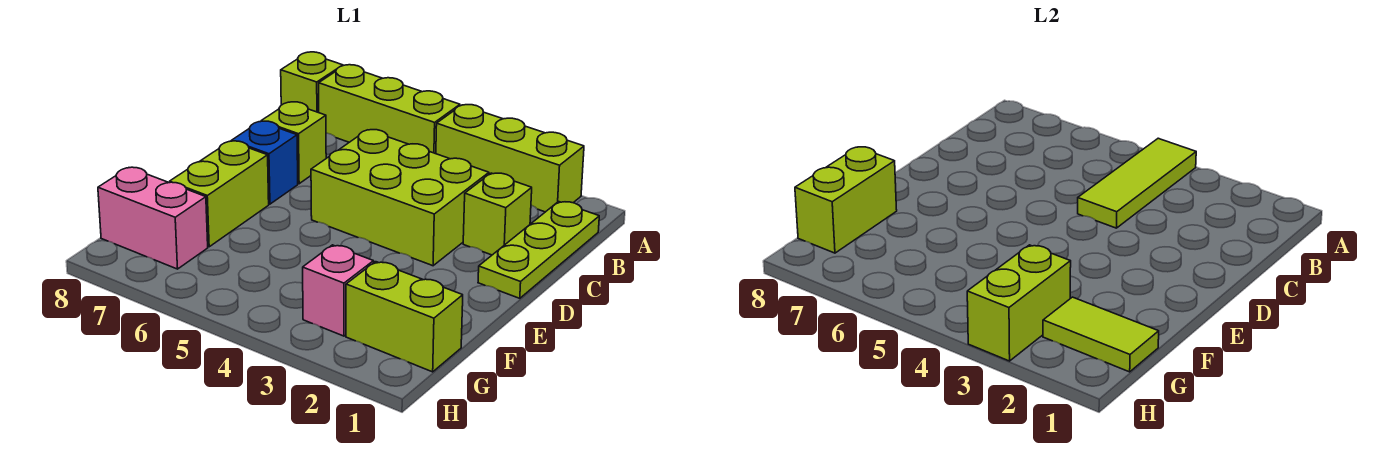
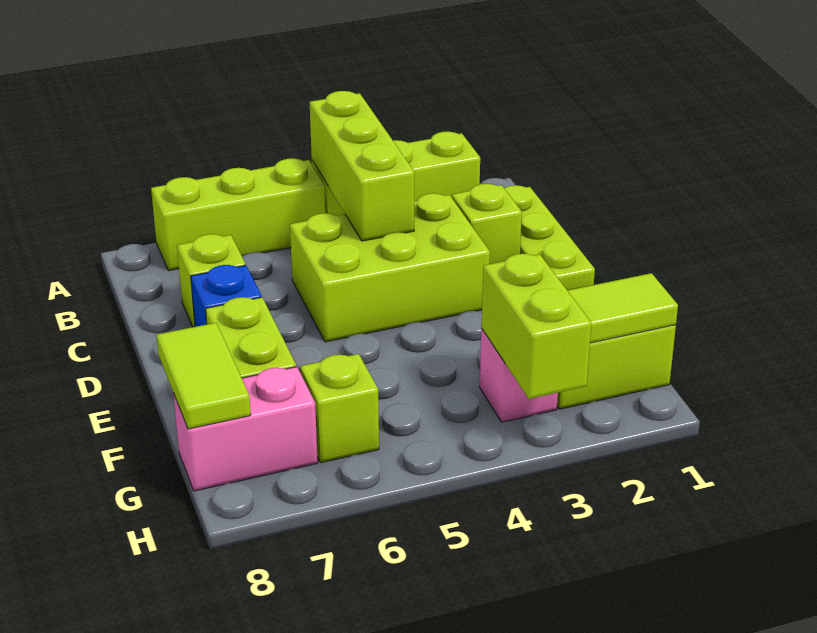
lime 1x3 tile [1078,138,1196,228] -> lime 1x3 brick [310,91,414,241]
lime 1x1 brick [281,52,343,113] -> lime 1x1 brick moved to [300,354,379,463]
lime 1x2 brick [795,147,897,253] -> lime 1x2 tile [156,323,251,429]

